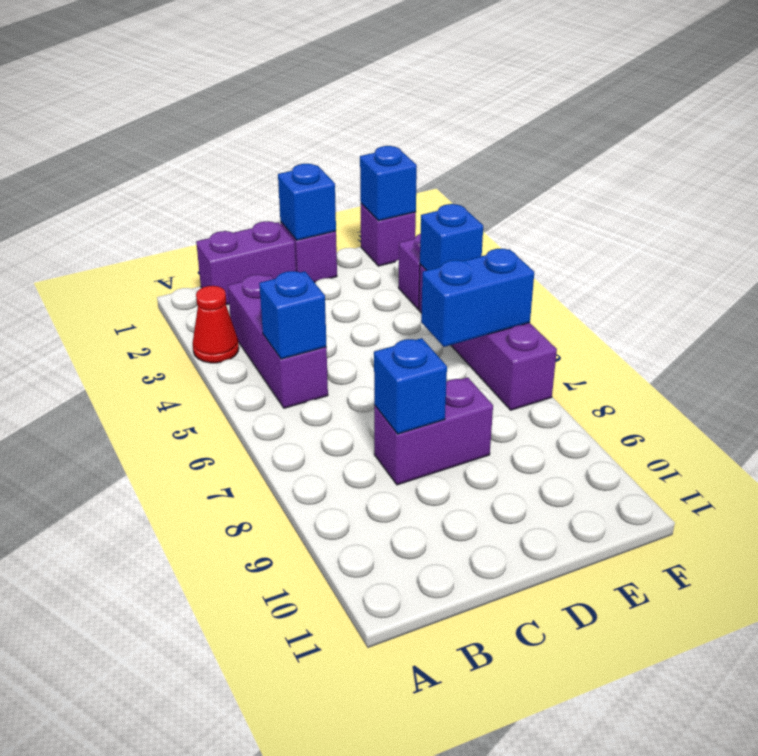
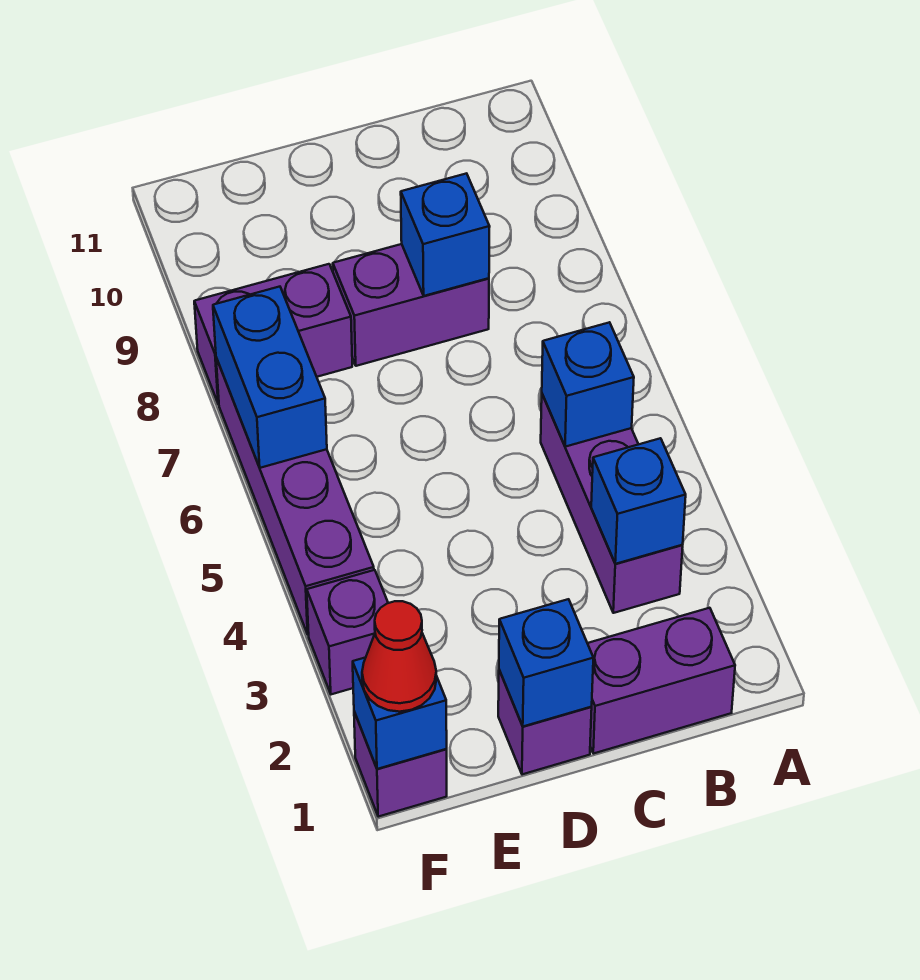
red 1x1 cone [193,286,239,363] -> red 1x1 cone moved to [362,601,436,712]
blue 1x2 brick [421,249,534,347] -> blue 1x2 brick turned to [213,287,327,468]
none -> purple 1x2 brick [194,264,352,404]
blue 1x1 brick [420,204,483,270] -> blue 1x1 brick moved to [591,438,686,564]

